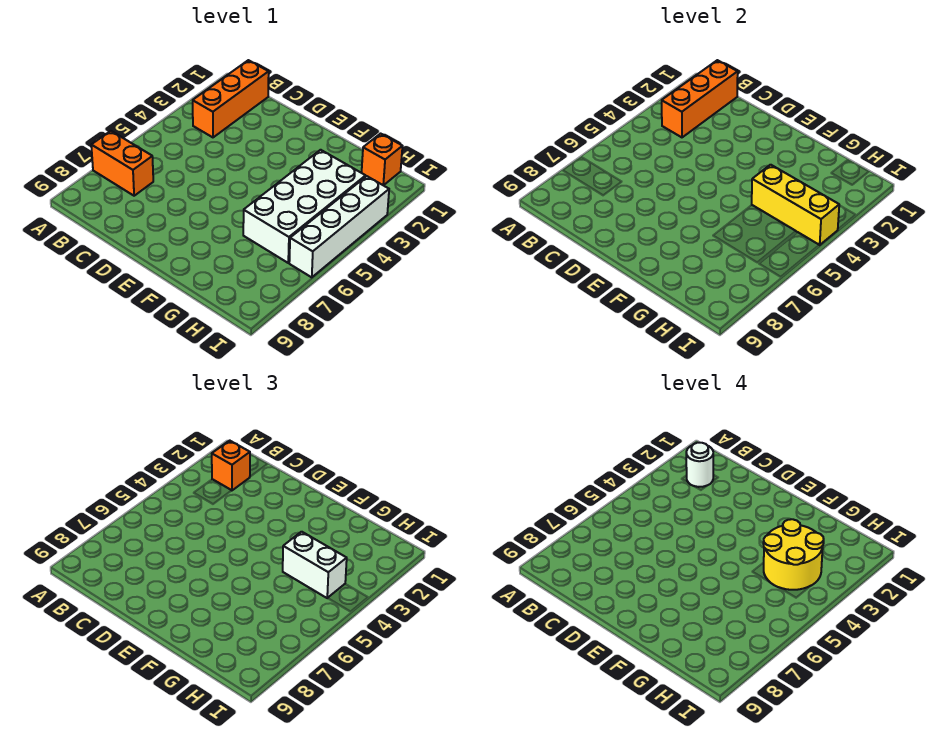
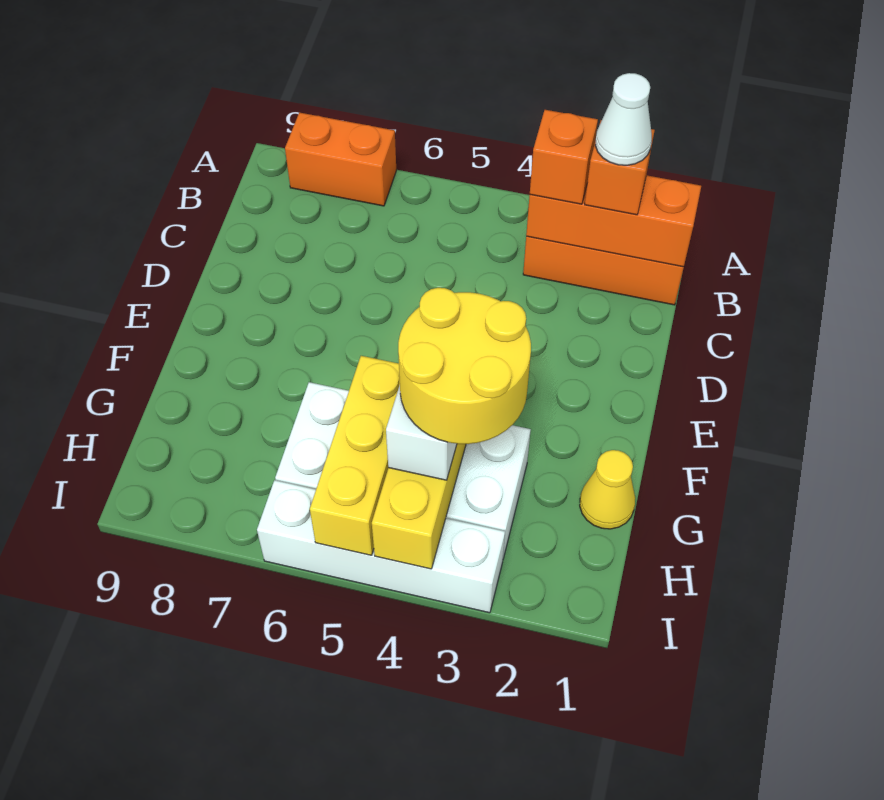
orange 1x2 brick [91,131,153,196] -> orange 1x2 brick turned to [285,112,396,206]
white 1x1 round brick [686,443,713,487] -> white 1x1 cone [595,73,652,165]
none -> yellow 1x1 cone [580,450,635,529]
none -> yellow 1x3 brick [310,356,400,555]
orange 1x1 brick [362,134,402,185] -> orange 1x1 brick moved to [530,110,598,204]

